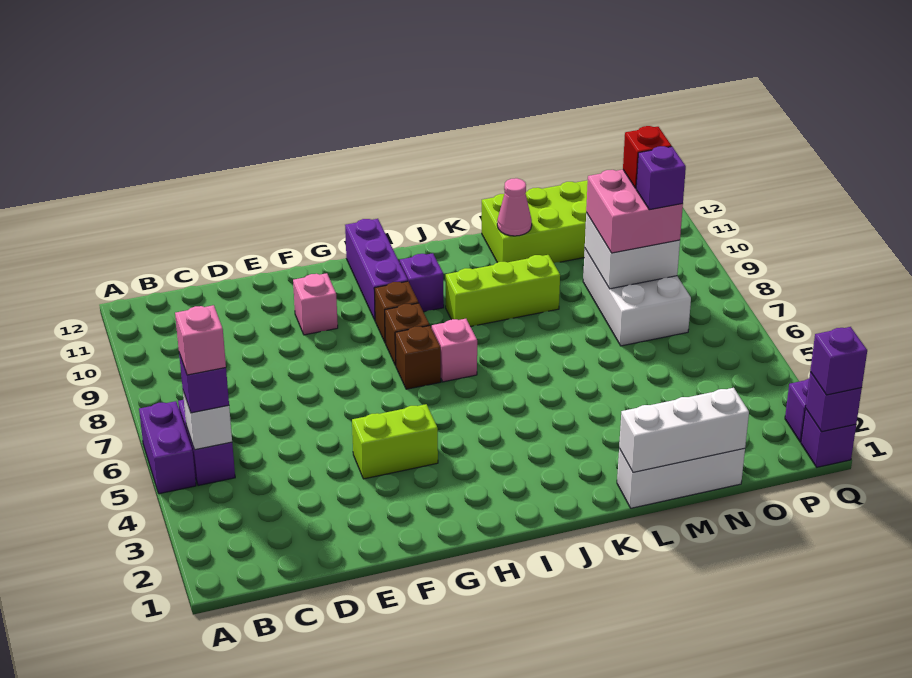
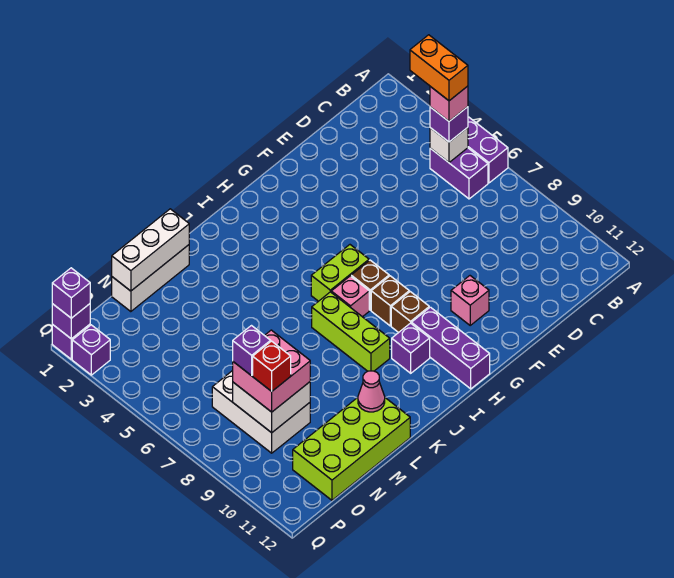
none -> orange 1x2 brick [410,35,468,101]
lime 1x2 brick [352,404,438,479] -> lime 1x2 brick moved to [311,245,369,301]
lime 1x3 brick [446,255,560,327] -> lime 1x3 brick turned to [312,292,390,371]

